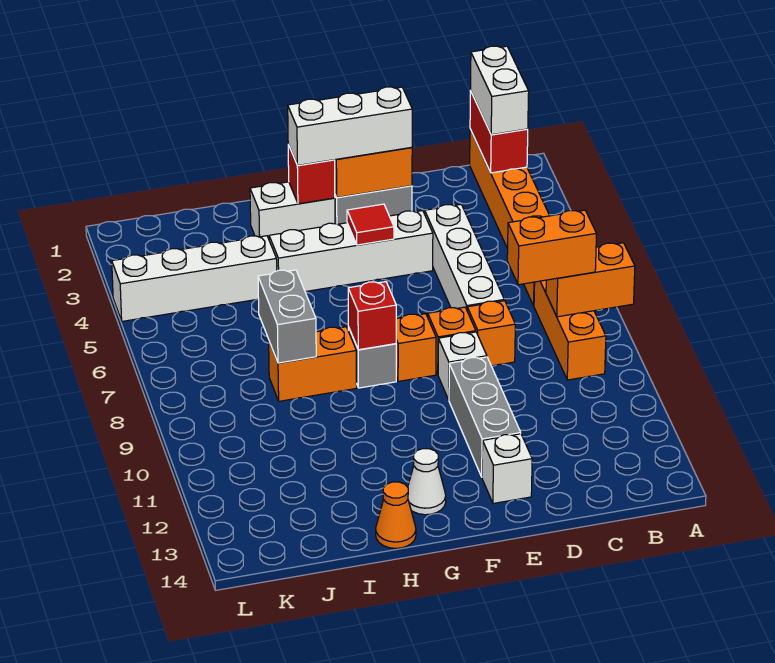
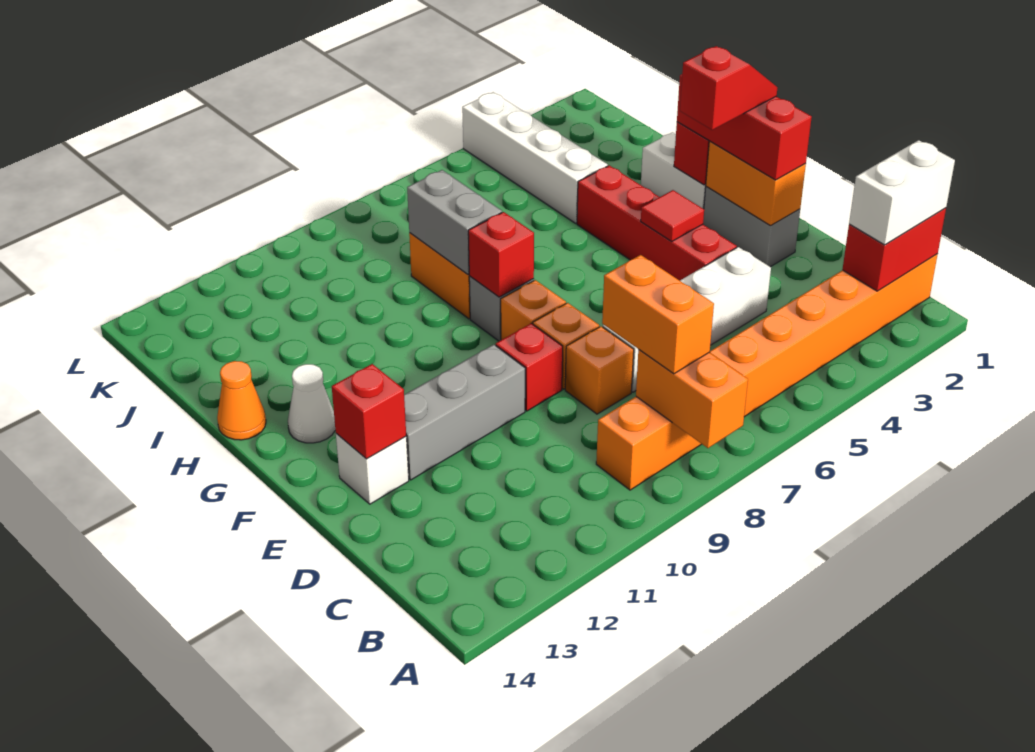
white 1x3 brick [288,87,412,165] -> red 1x3 brick [677,74,812,180]
white 1x4 brick [269,211,433,292] -> red 1x4 brick [577,165,737,281]
white 1x1 brick [438,332,487,400] -> red 1x1 brick [496,323,563,411]
none -> red 1x1 brick [332,364,406,459]
none -> red 1x2 slope [680,46,778,130]
grey 1x2 brick [258,270,316,363] -> grey 1x2 brick turned to [407,170,502,274]

